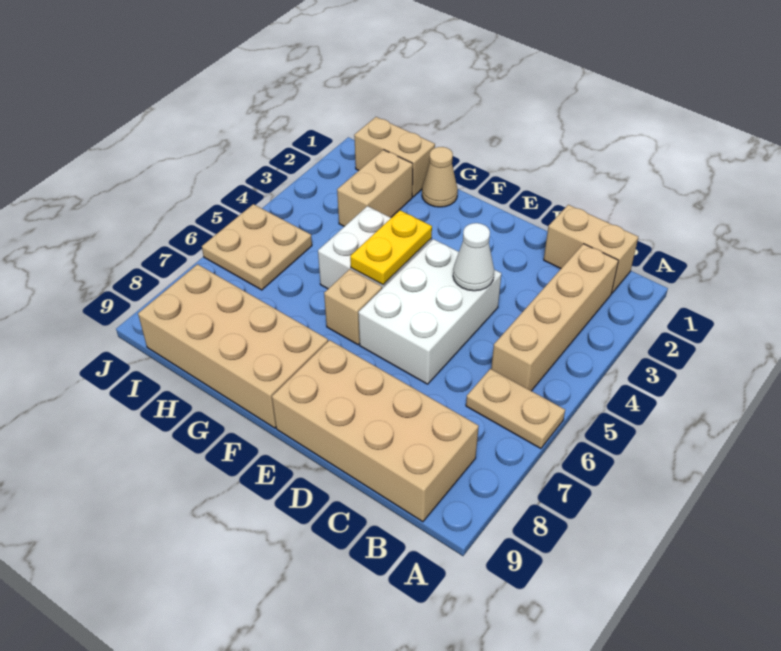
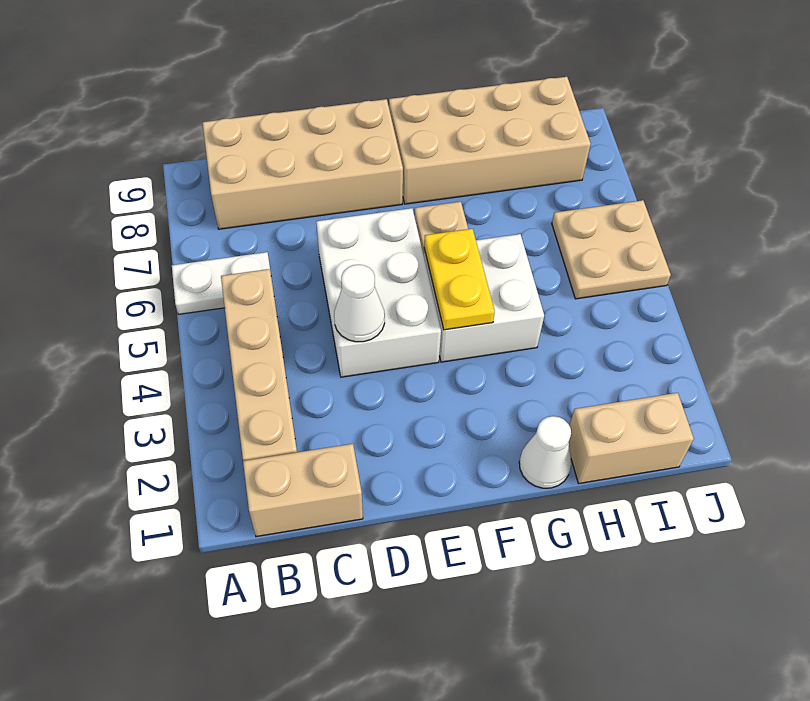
tan 1x2 plate [466,369,565,449] -> white 1x2 plate [172,252,270,314]
tan 1x1 cone [422,147,458,207] -> white 1x1 cone [519,416,572,488]
tan 1x2 brick [337,150,413,226] -> none

